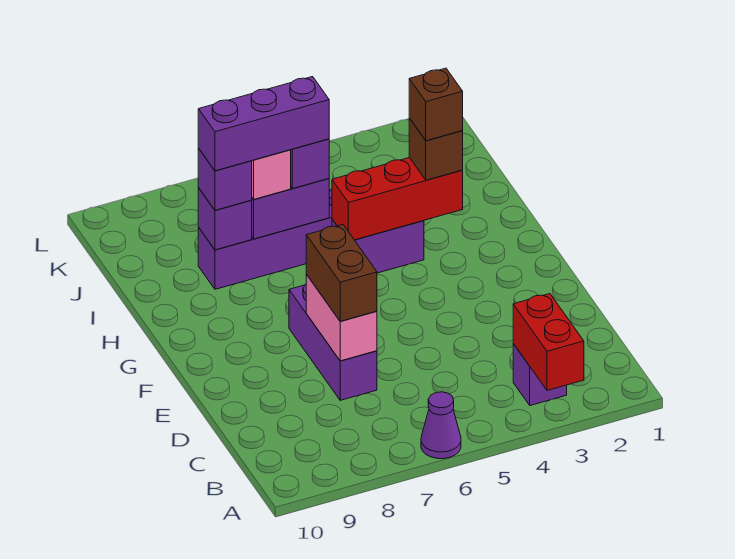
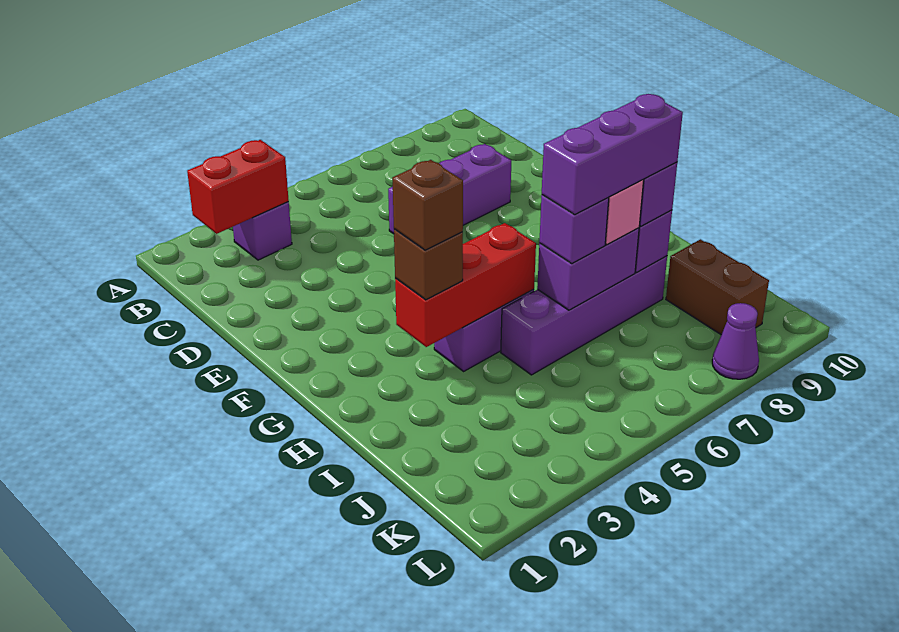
red 1x2 brick [513,294,584,390] -> red 1x2 brick turned to [187,140,289,234]
purple 1x1 cone [421,392,461,459] -> purple 1x1 cone moved to [712,303,759,379]
purple 1x3 brick [289,284,377,400] -> purple 1x3 brick turned to [388,144,511,234]
pink 1x2 brick [306,275,377,361] -> none
brown 1x2 brick [306,225,377,321] -> brown 1x2 brick moved to [666,239,769,334]

